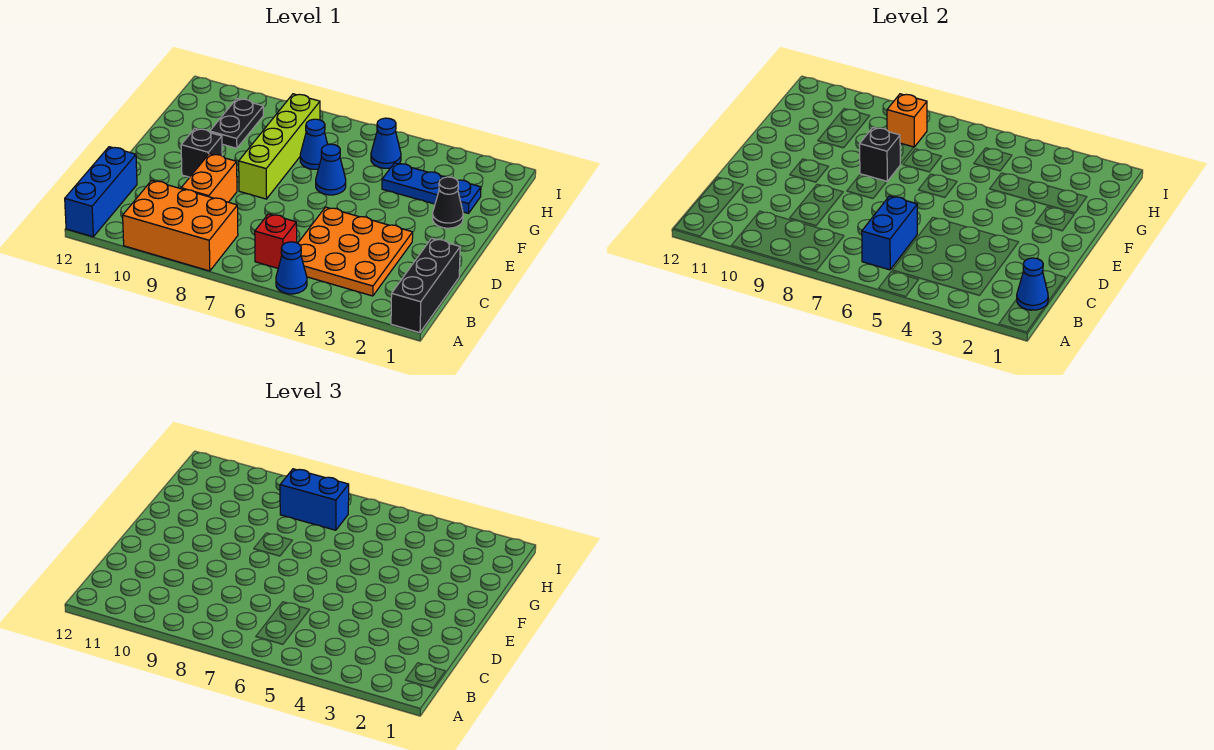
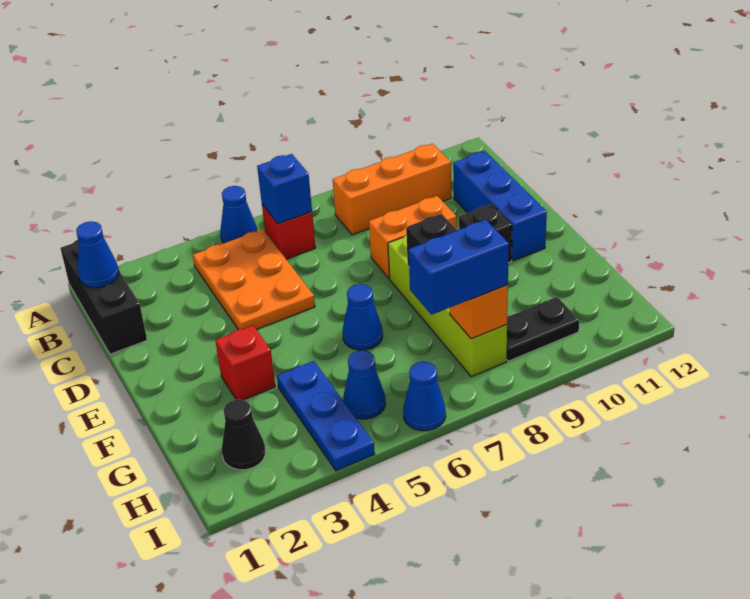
orange 2x3 brick [123,180,238,271] -> orange 1x3 brick [333,144,451,235]
blue 1x3 brick [65,147,137,237] -> blue 1x3 brick moved to [453,151,547,261]
orange 3x3 plate [298,207,413,296] -> orange 2x3 plate [193,229,315,330]
blue 1x2 brick [862,196,917,270] -> blue 1x1 brick [257,154,312,224]
orange 1x2 brick [181,154,237,202] -> orange 1x2 brick turned to [369,196,457,279]
black 1x1 cone [433,177,463,228] -> black 1x1 cone moved to [222,399,266,470]
none -> red 1x1 brick [215,325,275,400]
blue 1x3 plate [382,163,481,213] -> blue 1x3 plate turned to [277,361,375,471]
blue 1x1 cone [300,119,328,169] -> blue 1x1 cone moved to [403,361,446,431]
black 1x2 plate [210,99,263,148] -> black 1x2 plate turned to [507,297,579,361]

